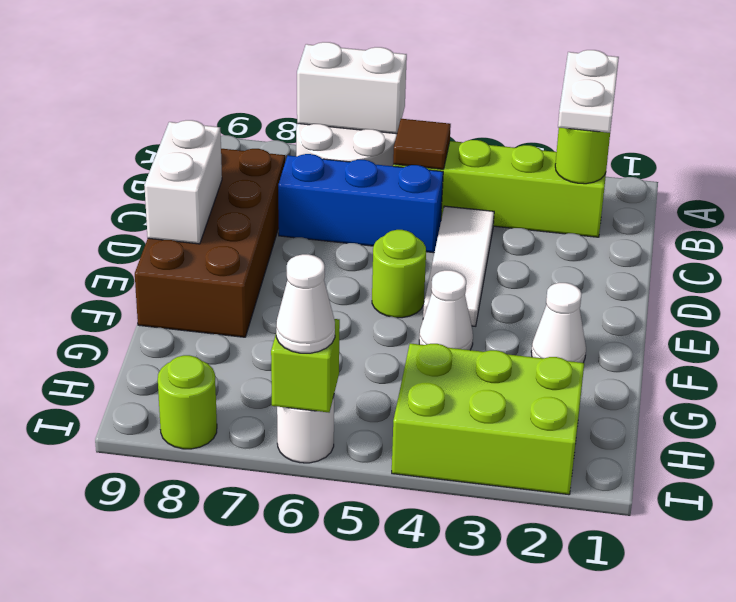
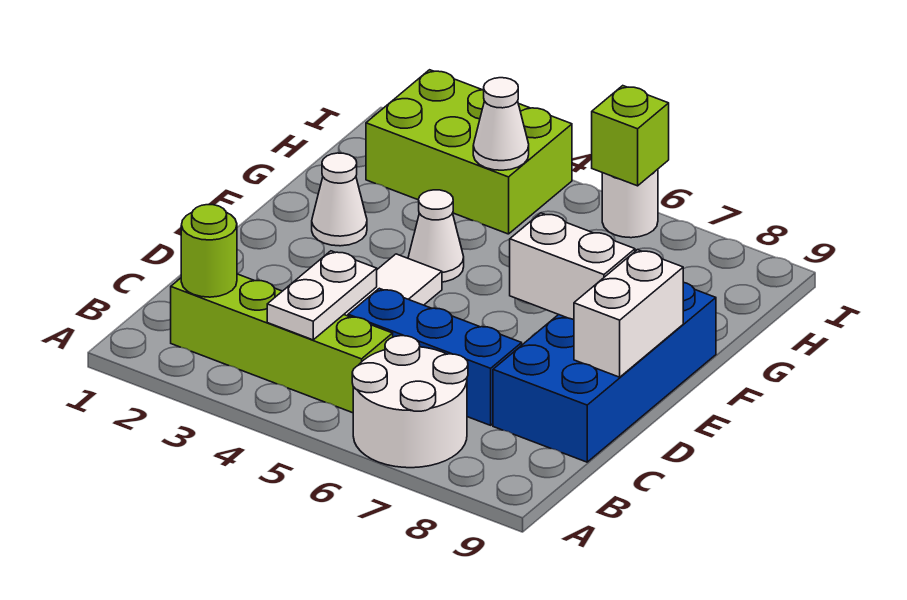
white 1x2 plate [558,50,619,133] -> white 1x2 plate moved to [267,251,377,340]
white 1x2 brick [297,42,407,134] -> white 1x2 brick moved to [510,213,635,319]
brown 1x1 tile [393,119,451,169] -> none
brown 2x4 brick [135,149,285,337] -> blue 2x4 brick [493,282,716,462]
lime 1x1 round brick [372,230,426,318] -> none
white 1x1 cone [276,254,335,353] -> white 1x1 cone moved to [473,78,529,170]
lime 1x1 round brick [158,355,217,449] -> none

